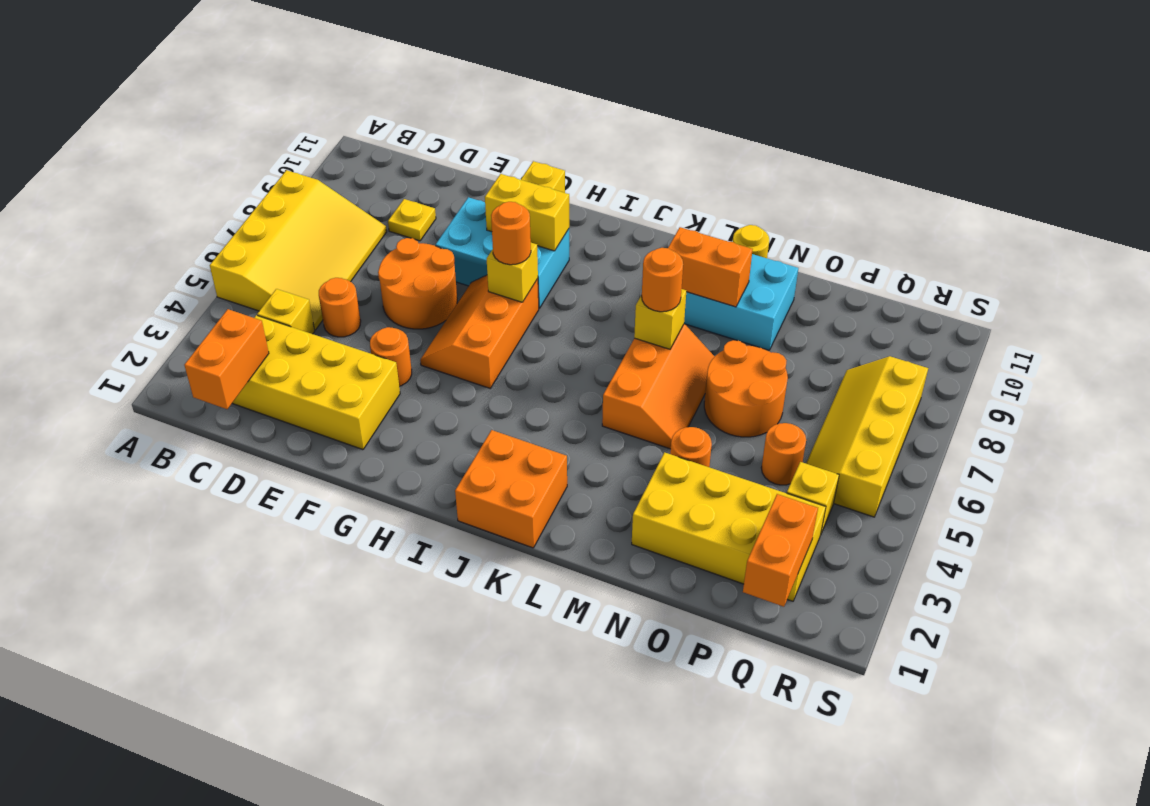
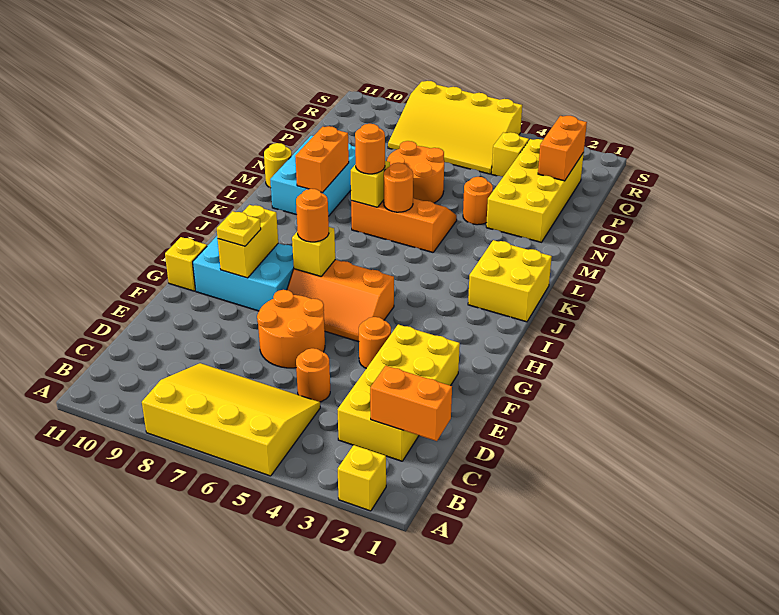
yellow 1x1 brick [257,289,315,334] -> yellow 1x1 brick moved to [338,445,386,511]
yellow 1x1 plate [388,199,436,241] -> yellow 1x1 plate moved to [217,211,261,246]
cyan 2x3 brick [436,197,569,308] -> cyan 2x3 brick turned to [193,236,294,311]
orange 2x2 brick [455,430,567,548] -> yellow 2x2 brick [468,240,552,322]
orange 1x1 round brick [761,423,806,485] -> orange 1x1 round brick moved to [384,163,413,212]
orange 1x2 brick [743,494,818,607] -> orange 1x2 brick turned to [538,116,587,181]
yellow 2x4 slope [806,356,928,517] -> yellow 3x4 slope [388,81,522,174]

